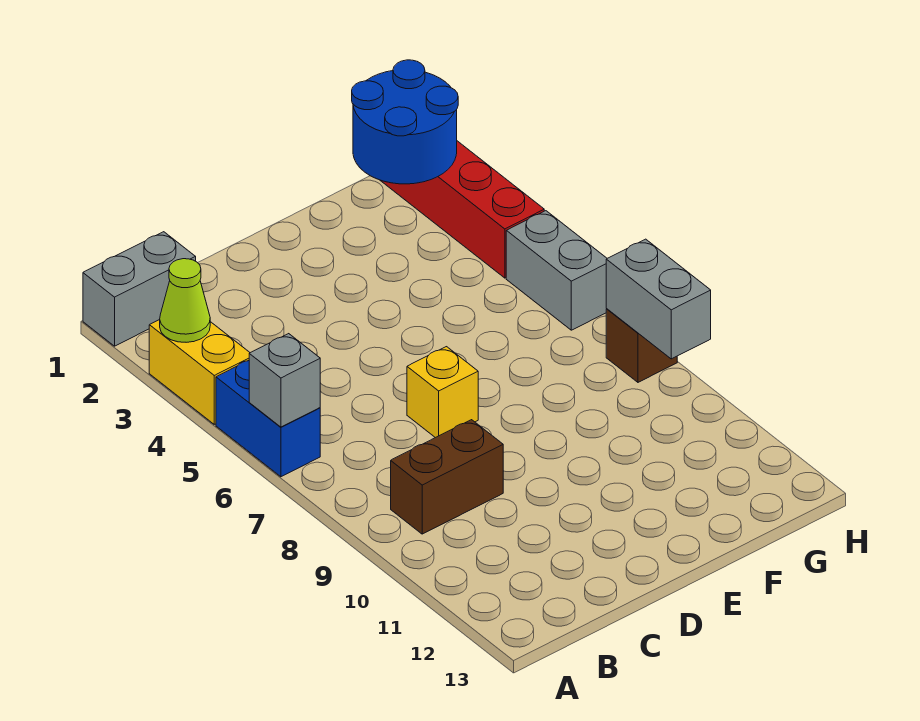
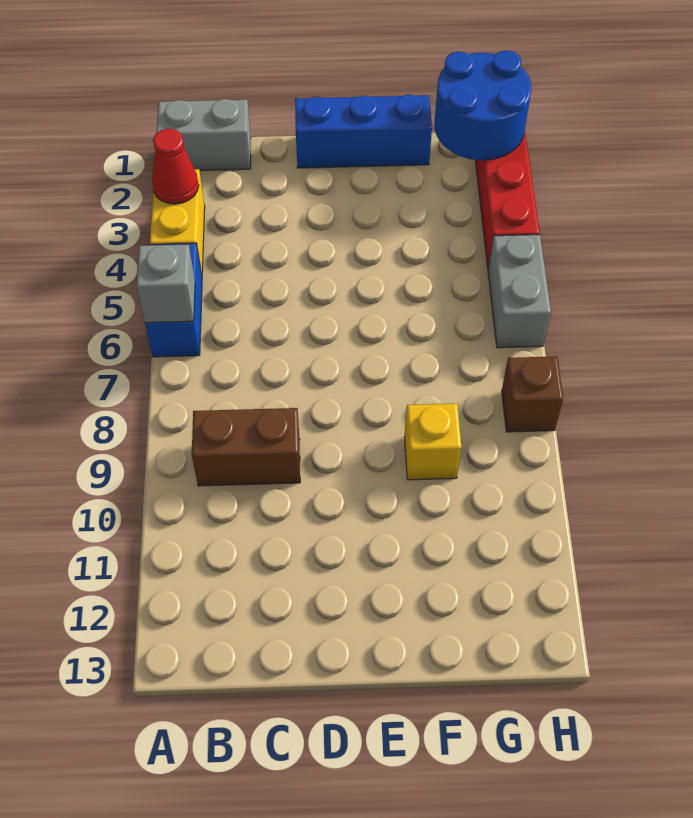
lime 1x1 cone [160,259,210,342] -> red 1x1 cone [152,129,199,204]
none -> blue 1x3 brick [295,95,432,168]
yellow 1x1 brick [407,347,478,438] -> yellow 1x1 brick moved to [404,404,462,480]
grey 1x2 brick [606,239,711,359] -> none

